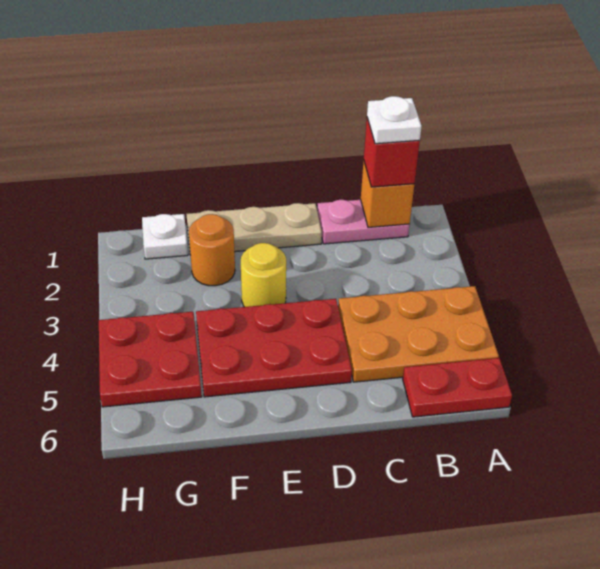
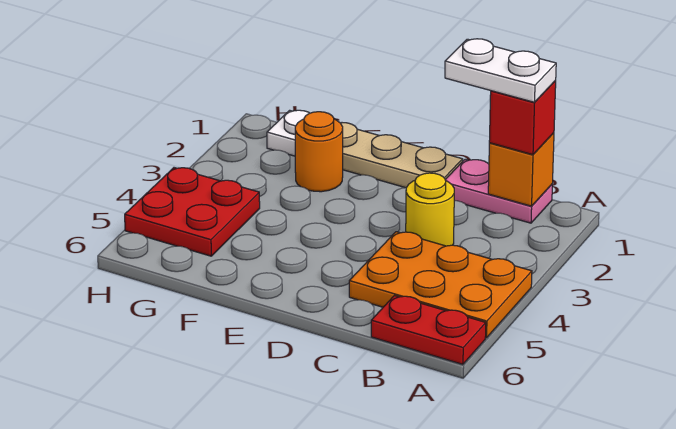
white 1x1 plate [367,96,422,144] -> white 1x2 plate [445,39,556,102]
red 2x3 plate [196,299,352,397] -> none
yellow 1x1 round brick [241,243,286,307] -> yellow 1x1 round brick moved to [406,173,454,246]

